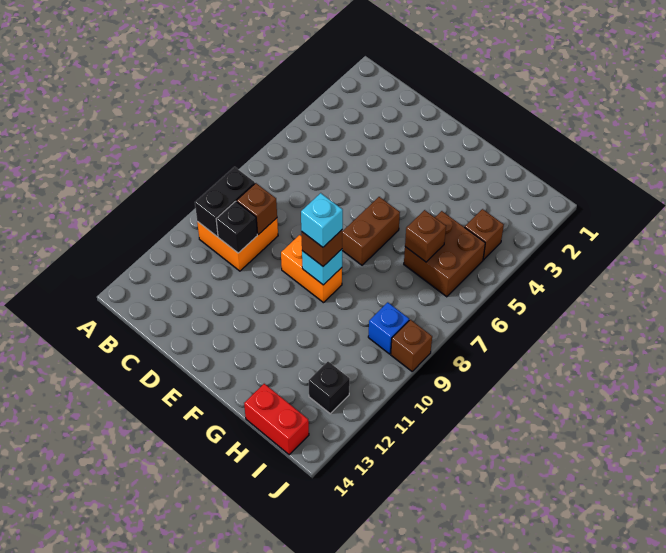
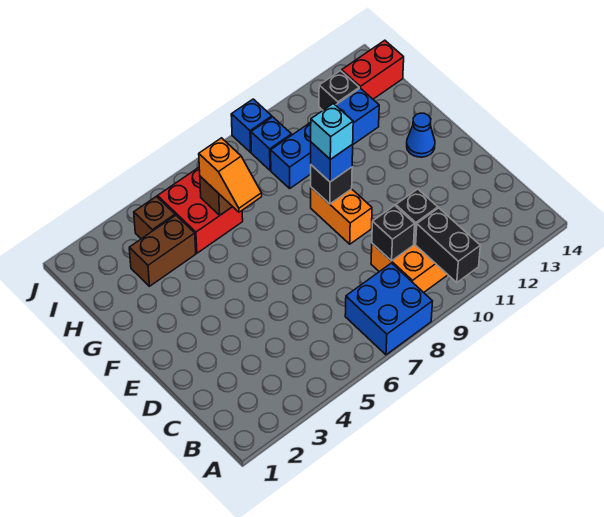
none -> blue 2x2 brick [345,263,433,355]
black 1x2 brick [195,167,255,236] -> black 1x2 brick turned to [416,208,480,283]
brown 1x1 brick [237,183,277,235] -> black 1x1 brick [372,205,415,261]
brown 1x2 brick [342,197,400,265] -> brown 1x2 brick moved to [129,215,196,286]
cyan 1x1 brick [302,249,342,285] -> black 1x1 brick [311,165,352,204]
brown 1x1 brick [301,230,342,266] -> blue 1x1 brick [311,142,353,182]
none -> blue 1x1 cone [407,113,435,157]
none -> orange 1x2 slope [199,138,262,212]
brown 2x2 brick [404,211,485,297] -> red 2x2 brick [158,167,243,253]
none -> blue 1x4 brick [271,88,379,188]
red 1x2 brick [244,384,309,455] -> red 1x2 brick turned to [342,40,404,99]
brown 1x1 brick [391,320,432,371] -> blue 1x1 brick [231,99,272,152]

